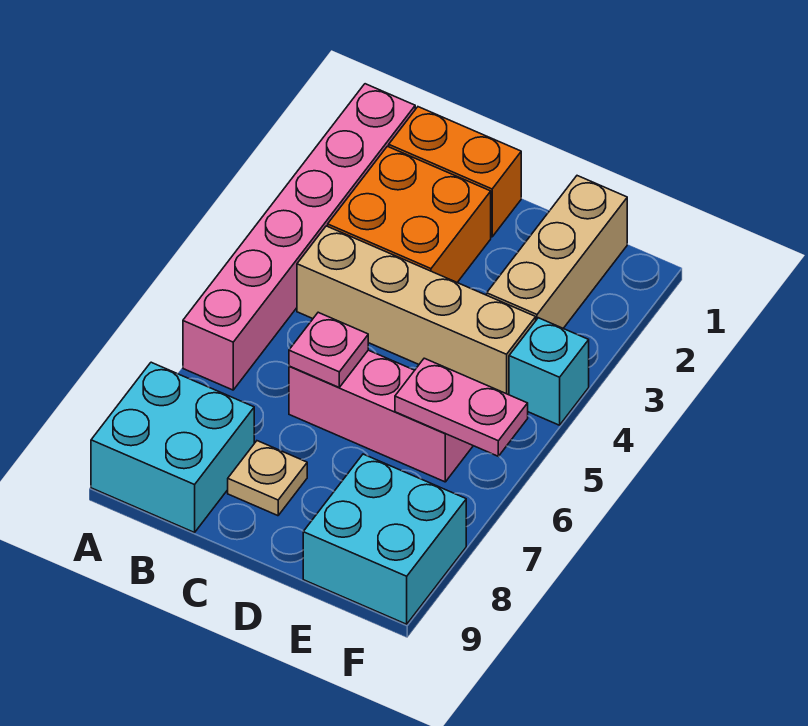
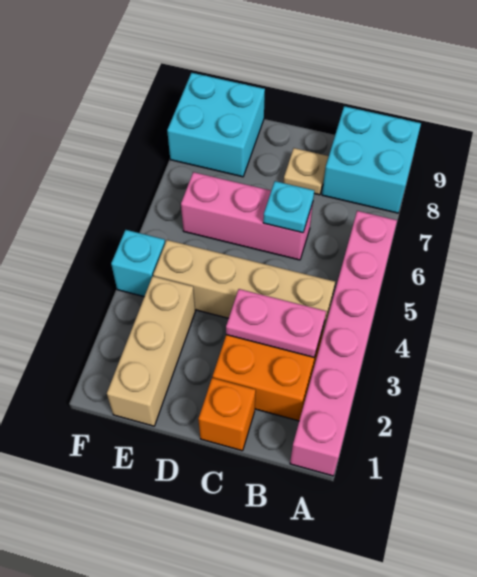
orange 1x2 brick [389,107,521,237] -> orange 1x1 brick [198,378,256,451]
pink 1x1 plate [289,312,368,387] -> cyan 1x1 plate [263,181,314,233]
pink 1x2 plate [395,358,528,456] -> pink 1x2 plate moved to [226,289,326,357]

